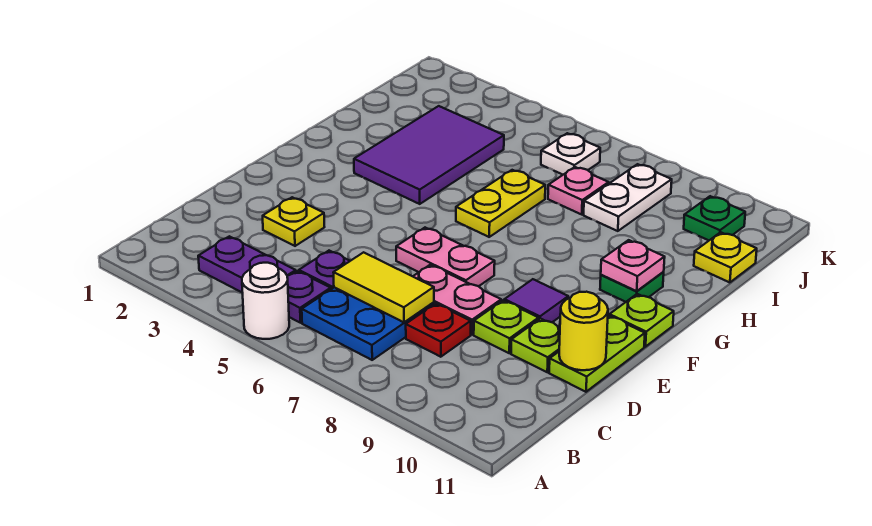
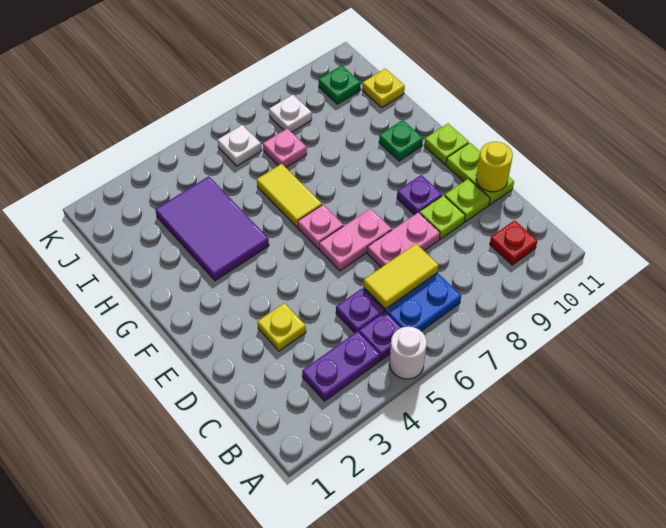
red 1x1 plate [406,304,471,357] -> red 1x1 plate moved to [490,220,537,265]
purple 1x1 tile [504,279,568,322] -> purple 1x1 plate [397,175,442,215]
yellow 1x2 plate [456,170,545,237] -> yellow 1x2 tile [257,164,322,227]
pink 1x1 plate [601,240,665,291] -> pink 1x1 plate moved to [298,205,343,249]
white 1x2 plate [584,164,672,231] -> white 1x1 plate [269,95,312,132]

